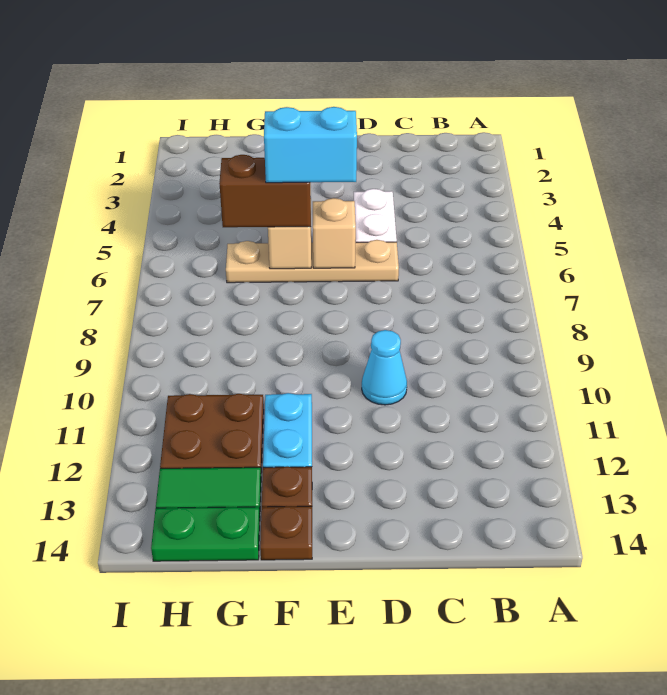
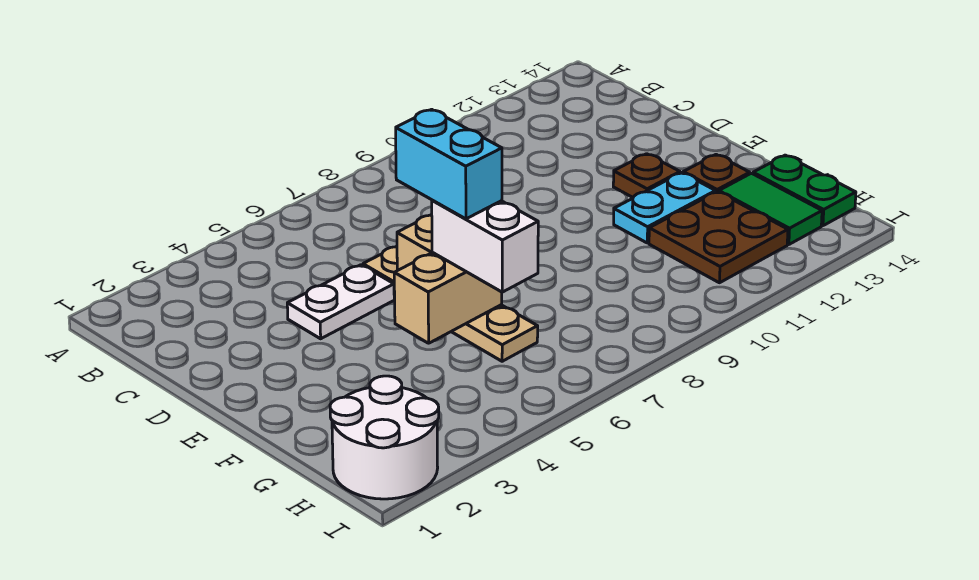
cyan 1x1 cone [362,330,407,405] -> none
brown 1x2 brick [219,155,311,227] -> white 1x2 brick [432,200,538,292]
brown 1x1 plate [260,506,312,560] -> brown 1x1 plate moved to [613,154,680,197]
none -> white 2x2 round brick [330,376,439,499]

